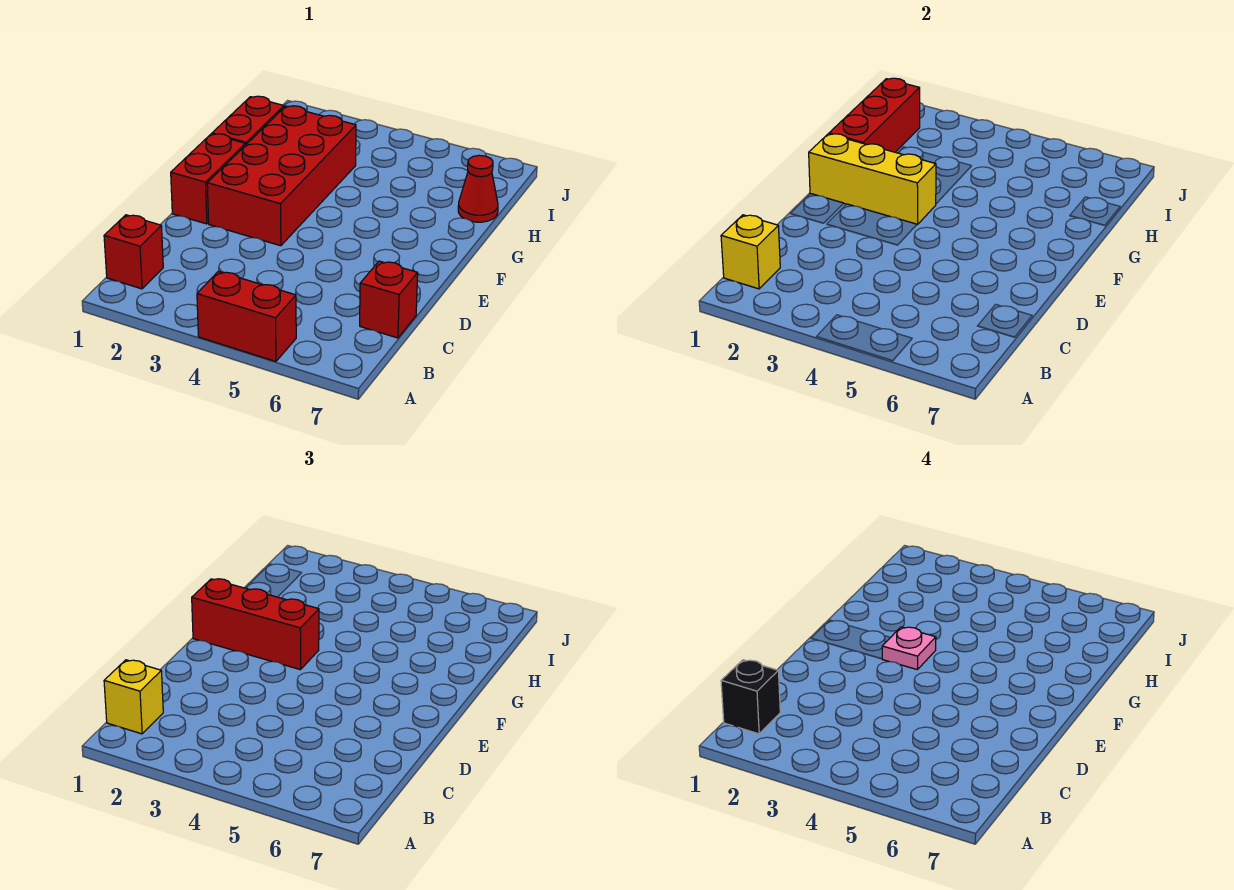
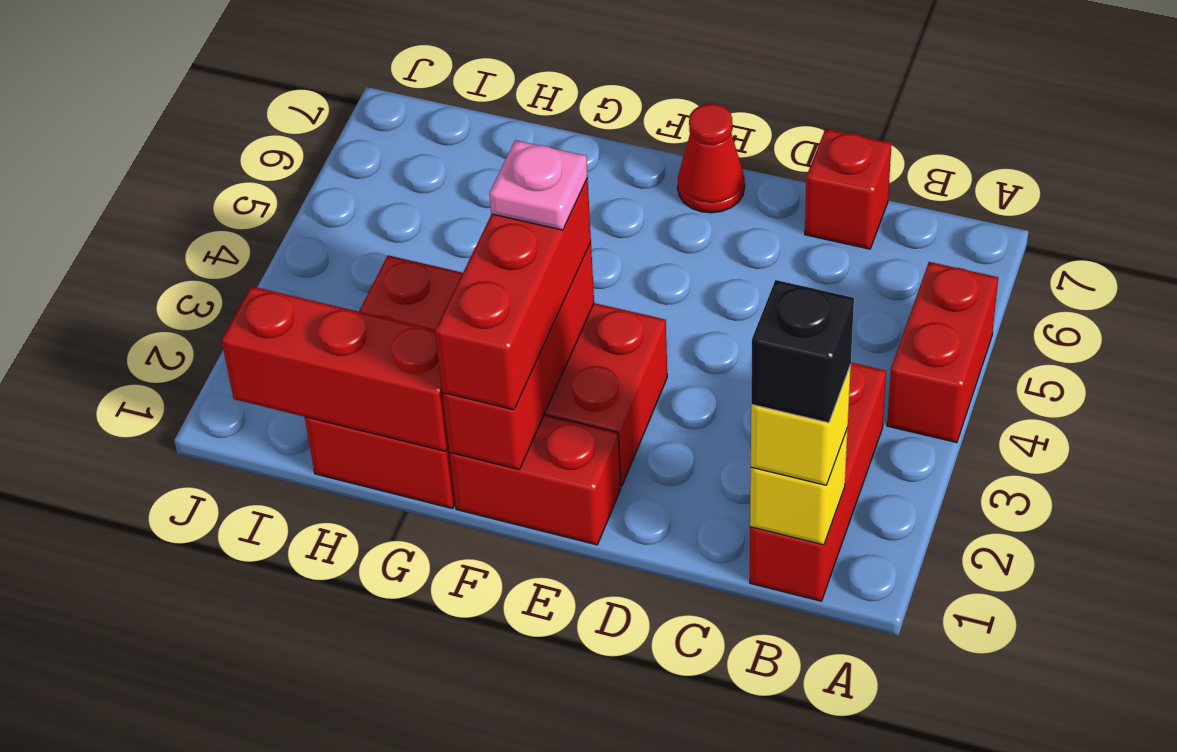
red 1x1 brick [104,215,163,289] -> red 1x3 brick [750,362,886,601]
yellow 1x3 brick [809,134,936,225] -> red 1x3 brick [442,243,594,470]
red 1x1 cone [458,155,498,222] -> red 1x1 cone moved to [678,104,745,213]

